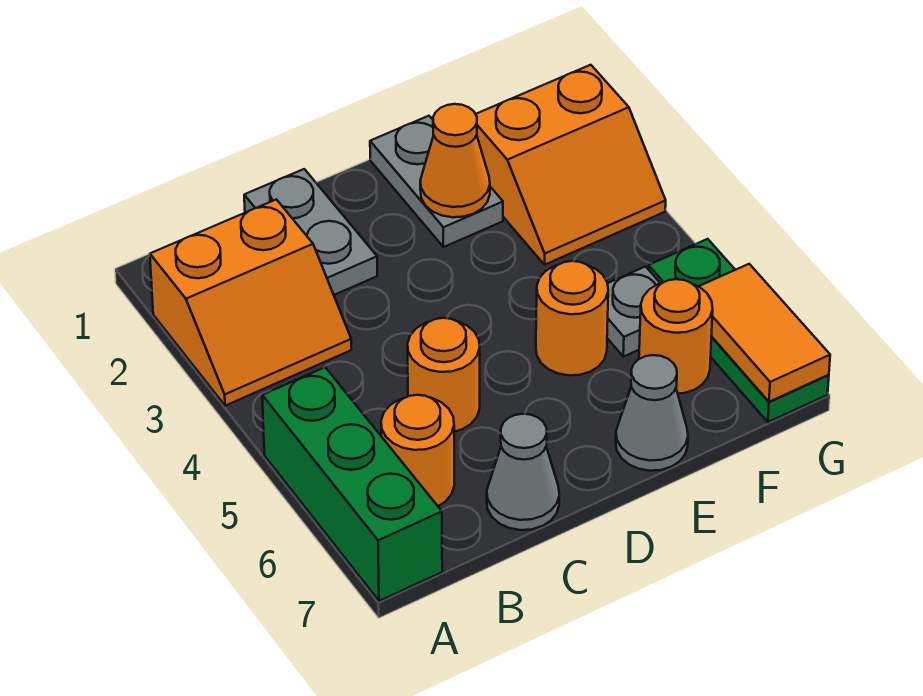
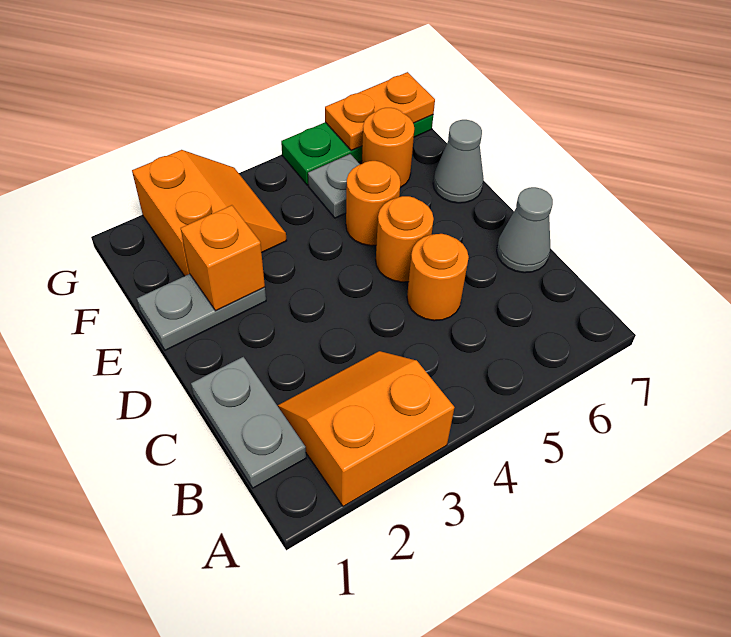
orange 2x2 slope [150,199,352,406] -> orange 2x2 slope turned to [277,351,455,507]
green 1x3 brick [262,367,442,601] -> none
orange 1x1 round brick [381,395,454,506] -> orange 1x1 round brick moved to [376,196,434,282]
grey 1x2 plate [244,169,377,295] -> grey 1x2 plate turned to [191,357,306,488]
orange 1x1 cone [420,104,490,217] -> orange 1x1 brick [181,205,265,311]
orange 1x2 tile [699,264,830,402] -> orange 1x2 plate [325,72,435,151]

